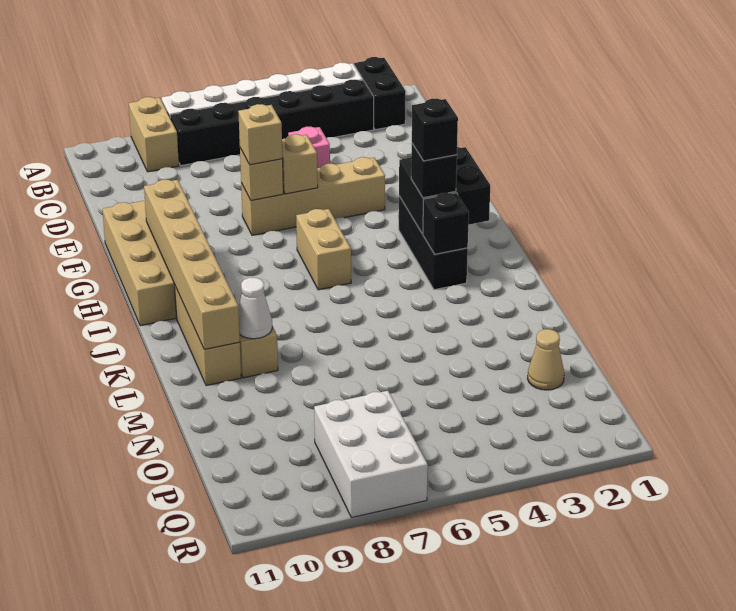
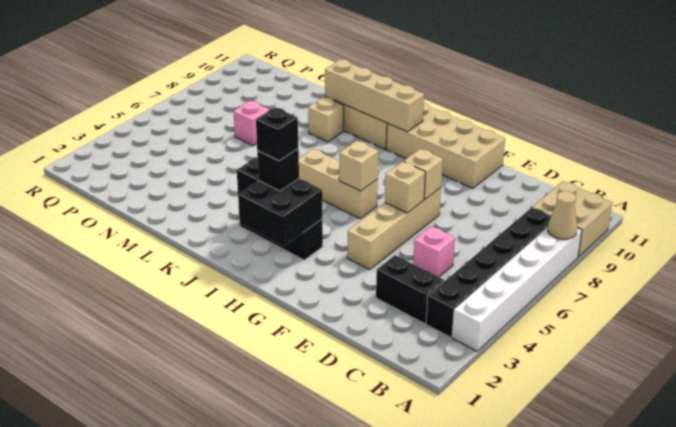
black 1x2 brick [354,57,406,130] -> black 1x2 brick moved to [376,255,444,324]
tan 1x2 brick [129,97,179,172] -> tan 2x2 brick [532,181,612,257]
tan 1x1 brick [238,104,283,165] -> tan 1x1 brick moved to [339,141,378,191]
tan 1x6 brick [144,180,240,349] -> tan 1x4 brick [325,59,424,132]
tan 1x2 brick [296,209,351,290] -> tan 1x3 brick [299,149,378,218]
white 1x1 cone [238,278,272,339] -> none
none -> pink 1x1 brick [233,101,269,146]
tan 1x1 cone [528,329,564,390] -> tan 1x1 cone moved to [548,191,577,239]
white 2x3 brick [314,391,428,518] -> none

